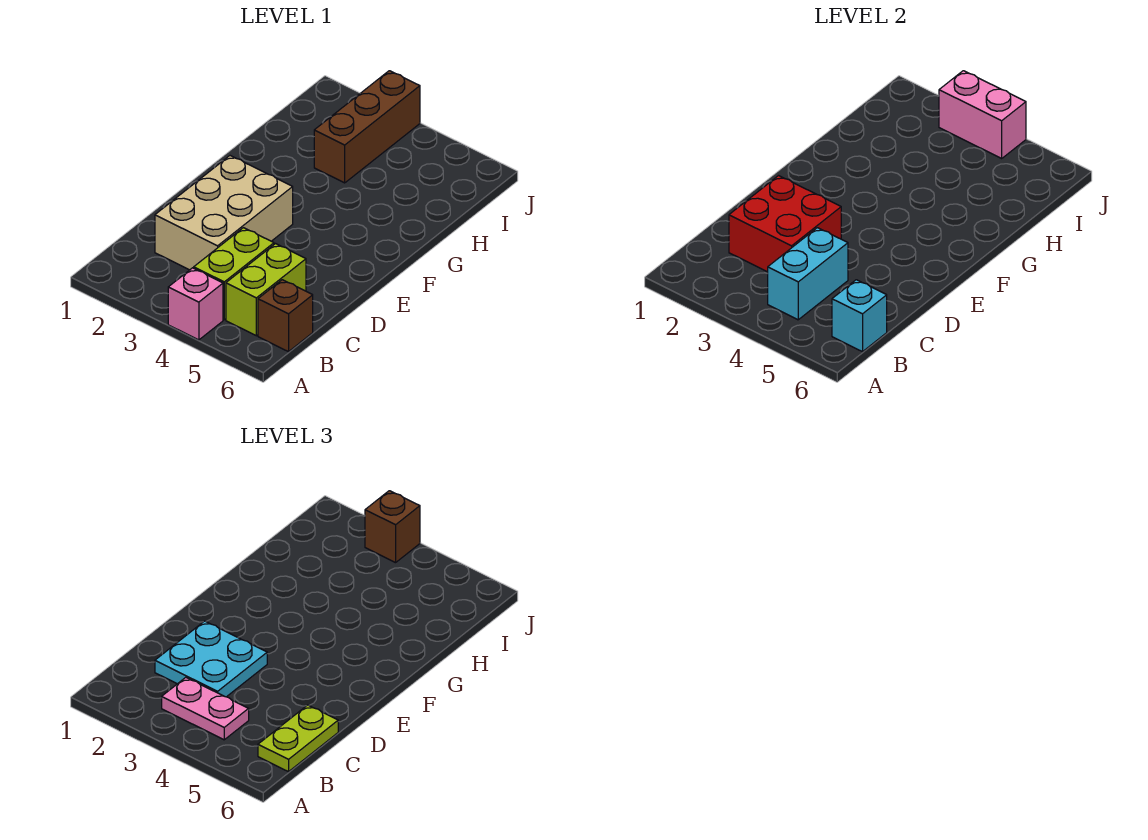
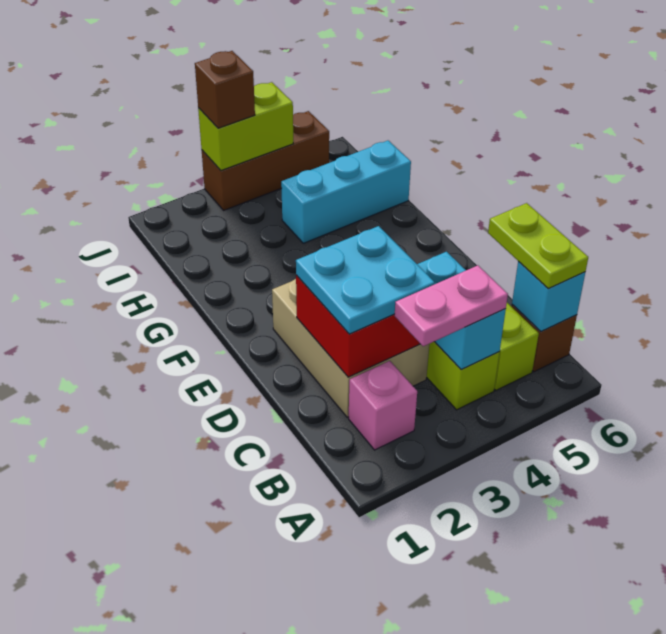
pink 1x1 brick [168,268,223,340] -> pink 1x1 brick moved to [349,361,417,450]
brown 1x3 brick [314,71,420,183] -> brown 1x3 brick turned to [202,111,329,210]
none -> cyan 1x3 brick [281,141,411,243]
pink 1x2 brick [939,71,1026,158] -> lime 1x2 brick [198,82,293,171]

